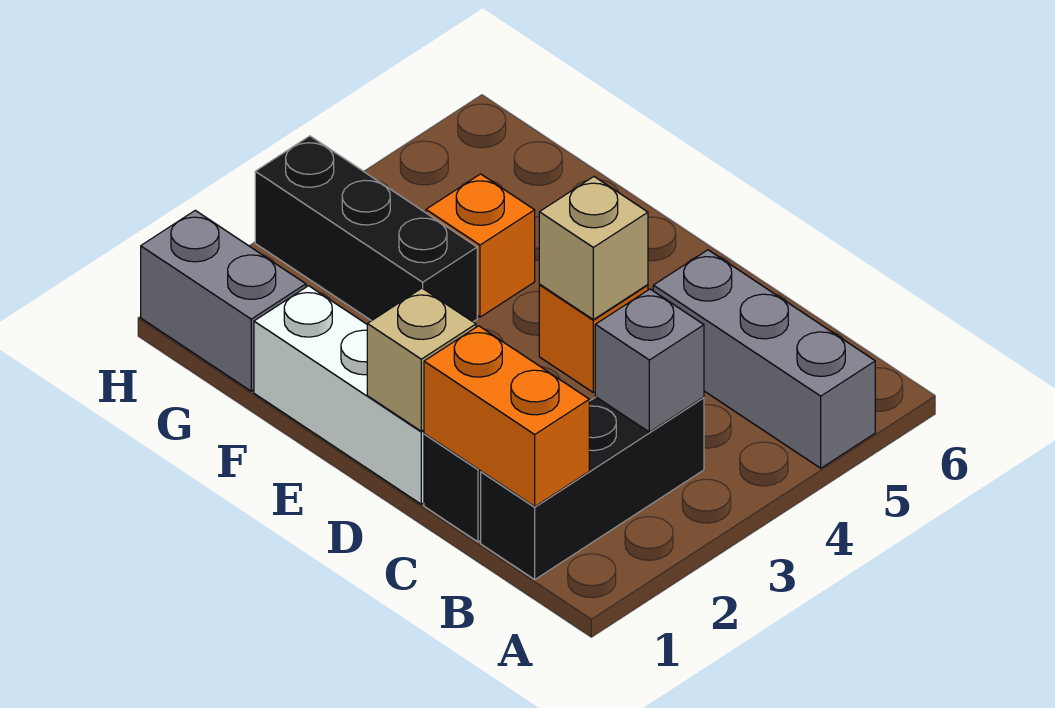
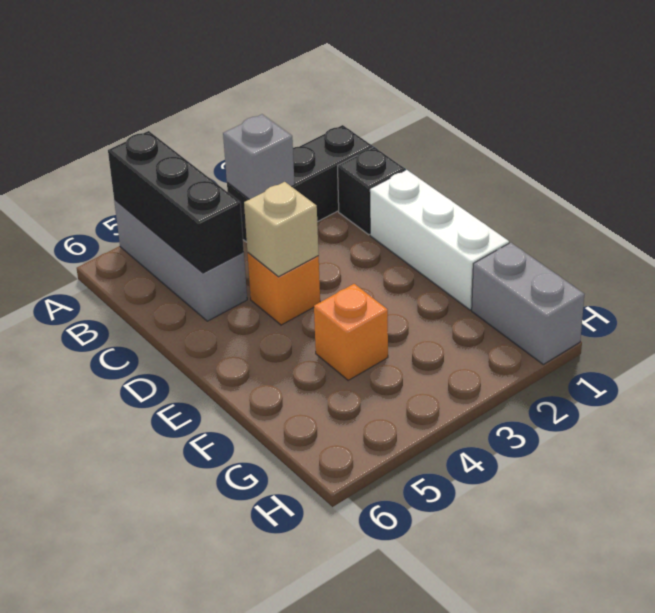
orange 1x2 brick [424,326,589,507] -> none
tan 1x1 brick [367,288,476,431] -> none
black 1x3 brick [255,136,477,322] -> black 1x3 brick moved to [108,131,244,273]

